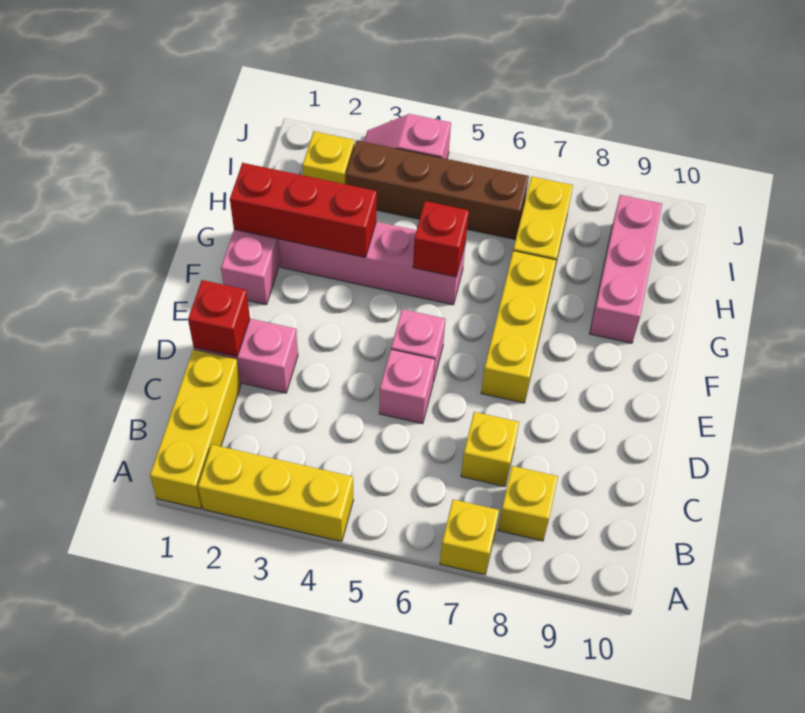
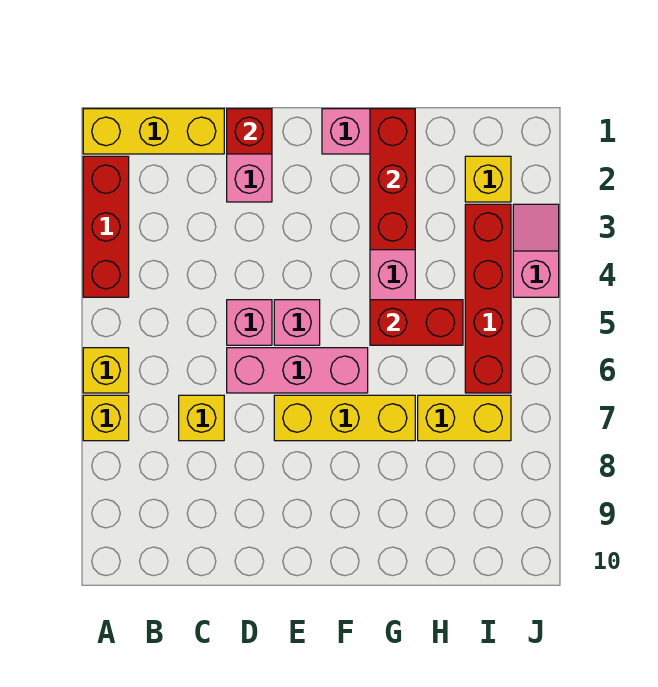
yellow 1x3 brick [198,445,353,542] -> red 1x3 brick [83,156,129,297]
yellow 1x1 brick [498,466,558,541] -> yellow 1x1 brick moved to [83,348,129,393]
red 1x1 brick [413,201,469,277] -> red 1x2 brick [370,300,463,345]
pink 1x3 brick [590,195,662,343] -> pink 1x3 brick moved to [227,348,368,393]
brown 1x4 brick [346,140,529,240] -> red 1x4 brick [465,204,511,393]

